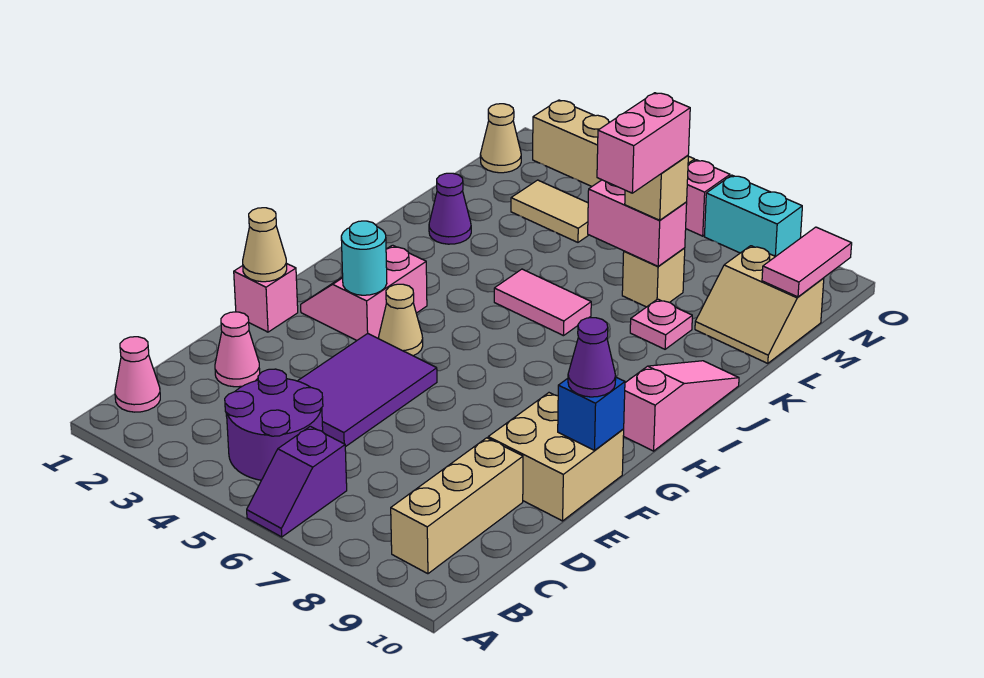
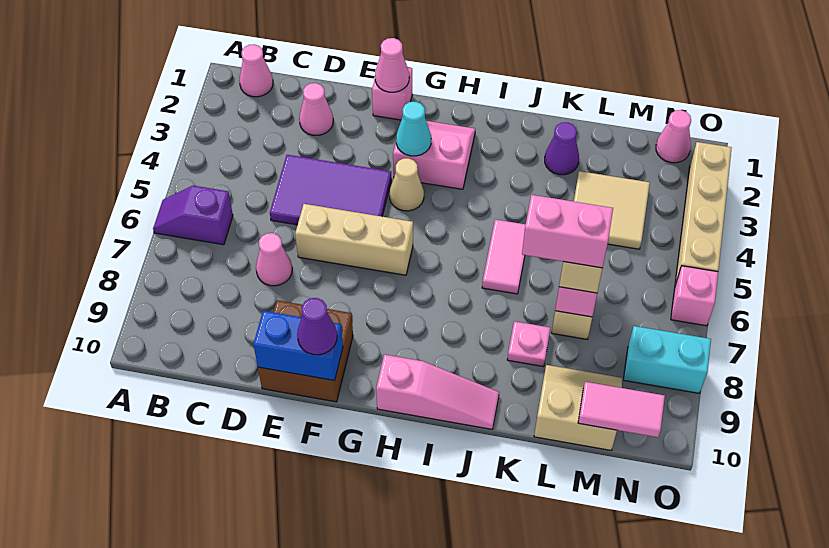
purple 2x2 round brick [225,369,323,480] -> none
tan 1x3 brick [391,438,523,574] -> tan 1x3 brick moved to [295,204,413,275]
none -> pink 1x1 cone [256,233,292,286]
tan 2x2 brick [488,393,624,521] -> brown 2x2 brick [258,300,353,402]
tan 1x1 cone [243,208,287,282] -> pink 1x1 cone [375,38,409,92]
blue 1x1 brick [558,377,625,450] -> blue 1x2 brick [253,311,343,381]
cyan 1x1 round brick [341,221,387,295] -> cyan 1x1 cone [396,102,431,156]
tan 2x2 slope [695,246,824,363] -> tan 2x2 slope turned to [534,365,622,450]
tan 1x2 tile [511,180,588,242] -> tan 2x2 tile [574,171,650,249]
tan 1x1 cone [480,104,521,173] -> pink 1x1 cone [656,110,691,163]
cyan 1x2 brick [704,175,802,257] -> cyan 1x2 brick turned to [623,326,711,393]

